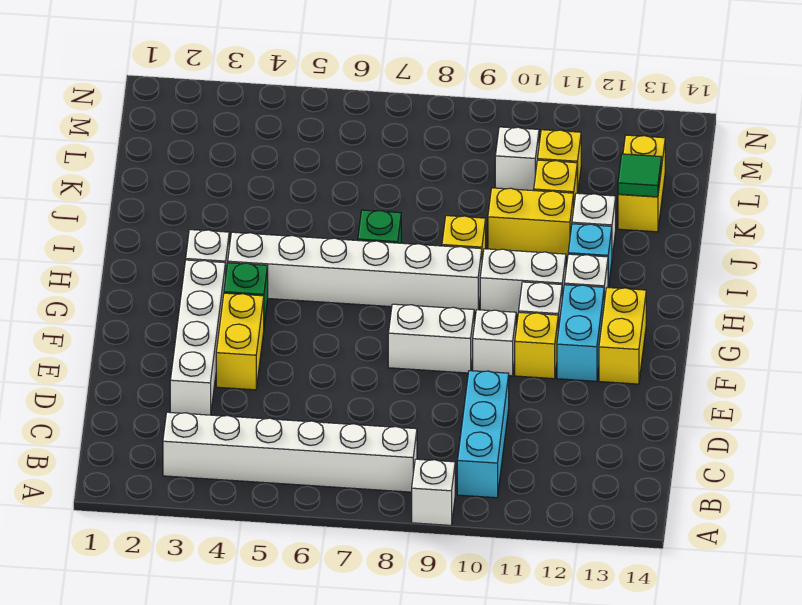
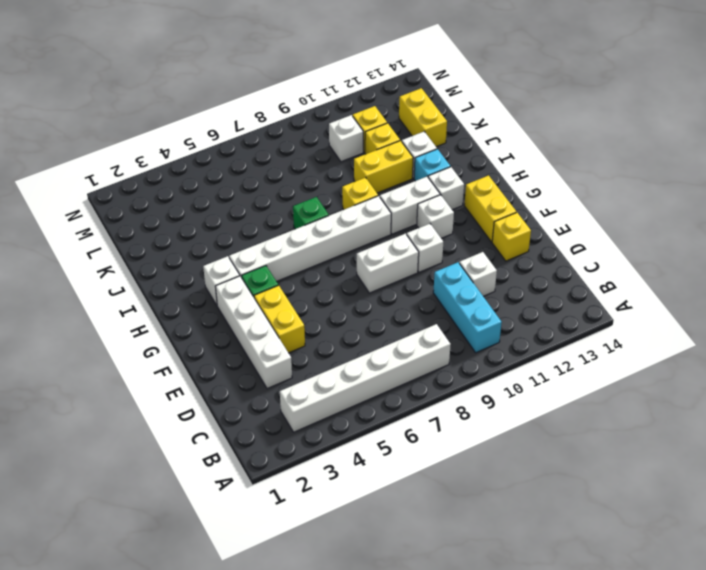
white 1x1 brick [412,459,455,525] -> white 1x1 brick moved to [459,252,497,296]
yellow 1x1 brick [515,312,558,379] -> yellow 1x1 brick moved to [492,212,531,261]
cyan 1x2 brick [557,285,604,381] -> none
green 1x1 tile [618,154,662,197] -> none

